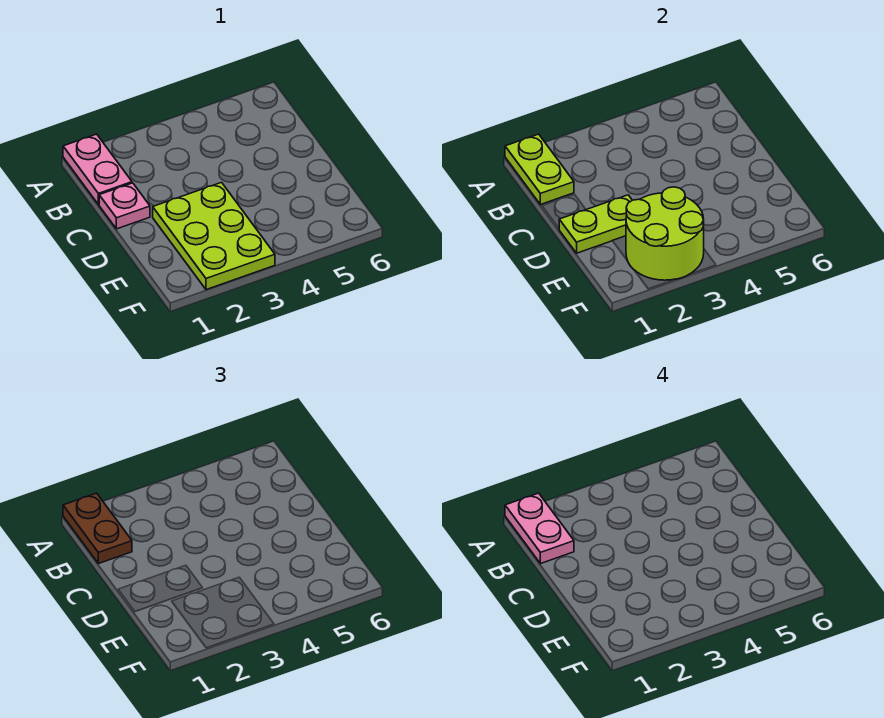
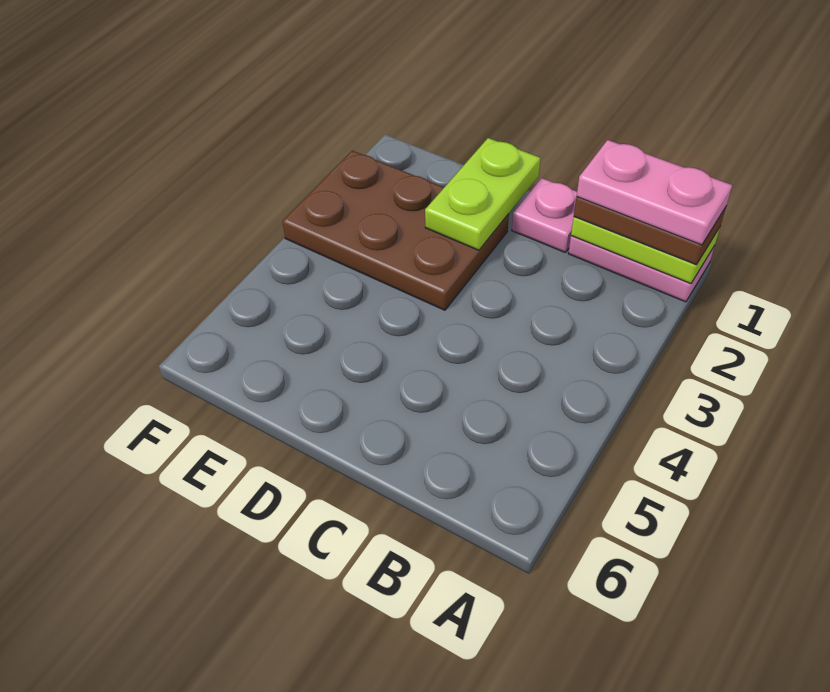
lime 2x3 plate [153,183,275,290] -> brown 2x3 plate [283,151,509,310]
lime 2x2 round brick [626,187,704,280] -> none

